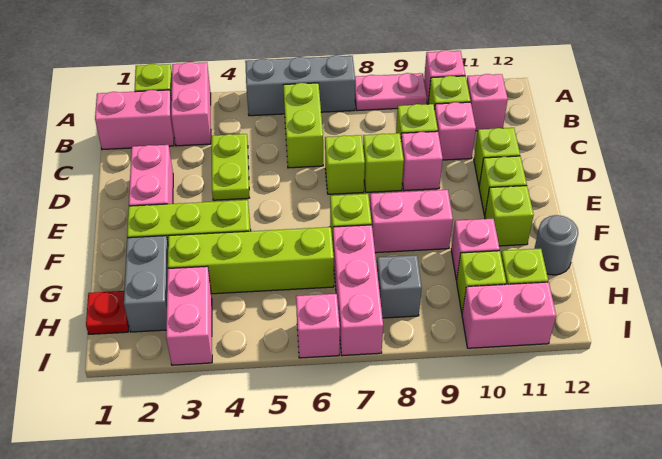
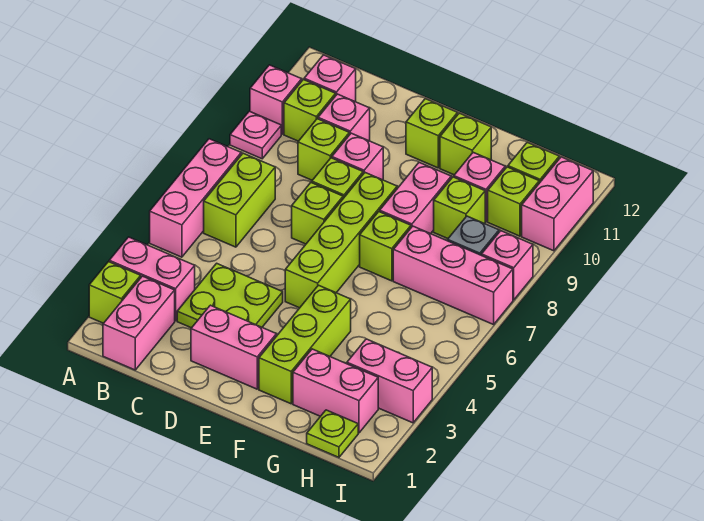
grey 1x3 brick [245,55,355,116] -> pink 1x3 brick [150,139,241,257]
pink 1x2 plate [355,73,427,111] -> pink 1x1 plate [230,111,281,159]
lime 1x2 brick [283,83,323,168] -> lime 1x2 brick turned to [204,153,275,247]
lime 1x2 plate [212,134,249,200] -> lime 2x2 plate [177,263,283,328]
lime 1x1 brick [474,128,520,185] -> lime 1x1 brick moved to [434,177,485,238]
grey 1x2 brick [124,236,168,332] -> pink 1x2 brick [293,349,378,433]
lime 1x4 brick [168,227,334,294] -> lime 1x4 brick moved to [285,173,397,308]
grey 1x1 round brick [534,215,578,275] -> none
red 1x1 plate [86,291,129,334] -> lime 1x1 plate [307,410,358,457]
pink 1x1 brick [296,294,340,358] -> pink 1x1 brick moved to [482,231,533,300]

